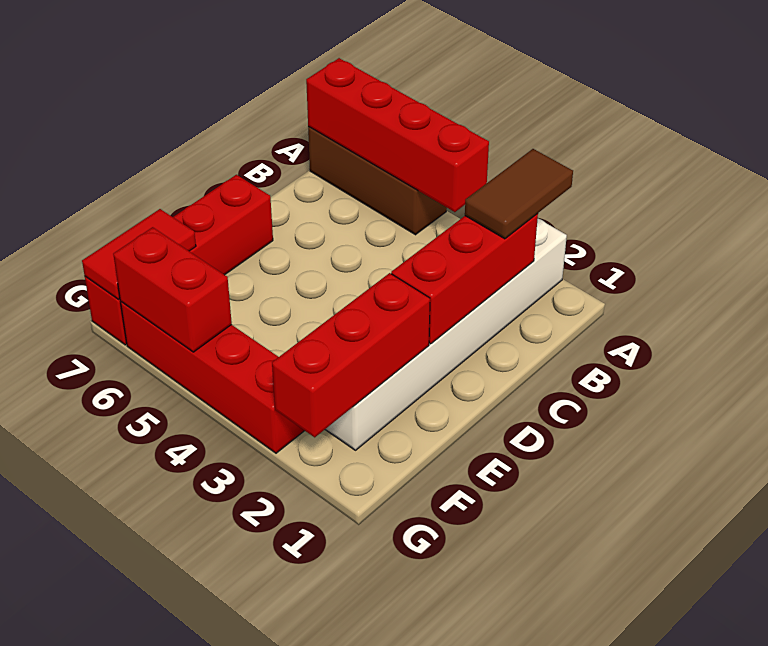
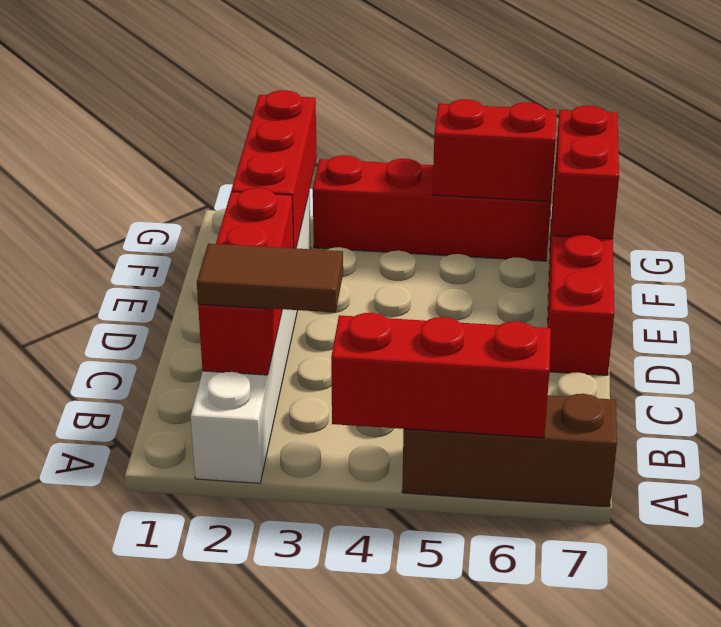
brown 1x2 tile [465,149,573,239] -> brown 1x2 tile turned to [197,243,343,312]
red 1x4 brick [306,58,489,212] -> red 1x3 brick [331,313,551,438]
red 1x2 tile [82,209,196,300] -> red 1x2 brick [553,105,619,239]

